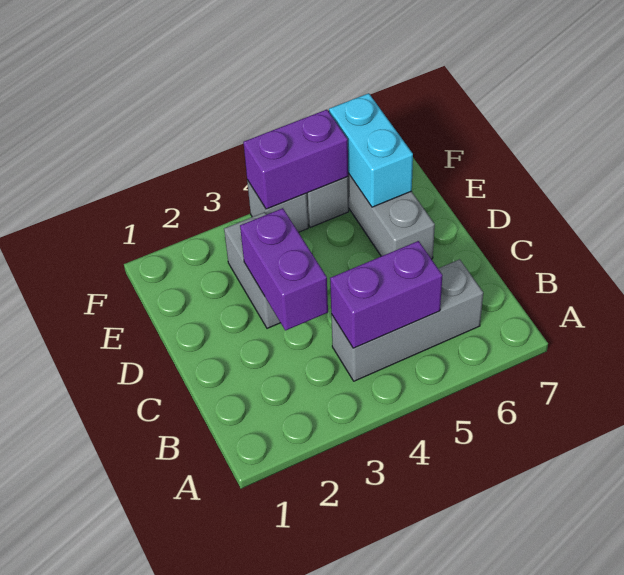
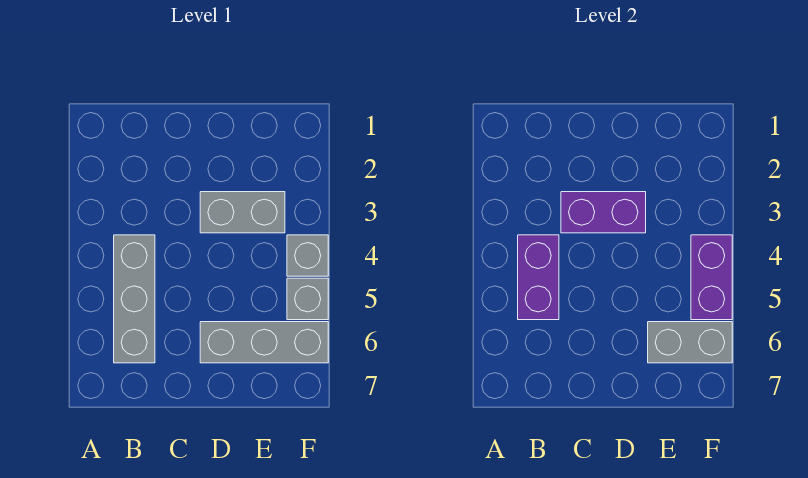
cyan 1x2 brick [329,93,413,207] -> grey 1x2 brick [648,322,732,363]

